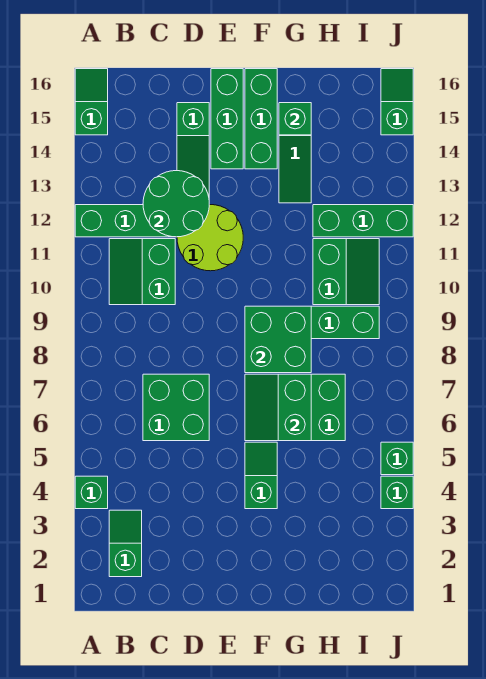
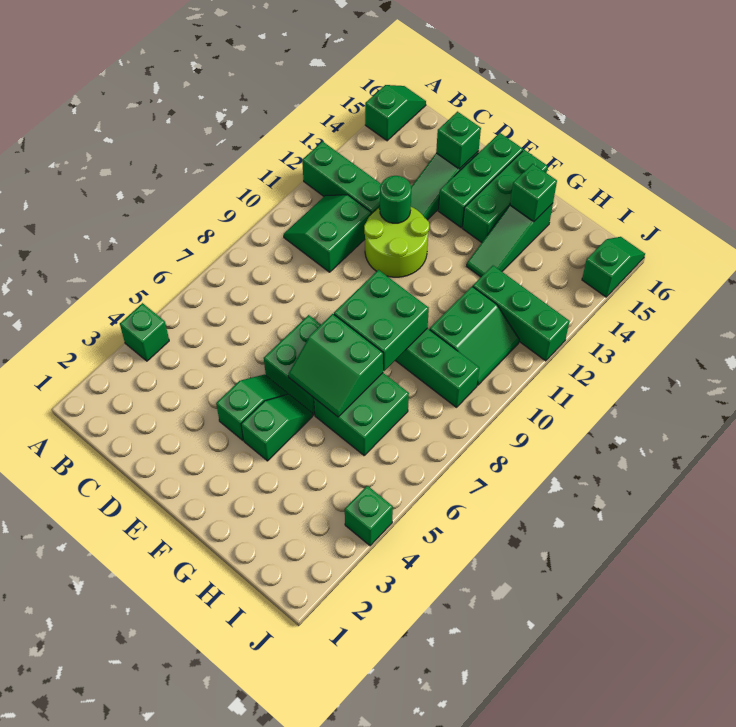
green 1x2 slope [109,510,142,577] -> green 1x2 slope moved to [216,374,288,440]
green 2x2 brick [143,374,209,441] -> green 2x2 brick moved to [264,315,321,415]
green 2x2 round brick [143,171,209,237] -> green 1x1 round brick [380,176,411,223]
green 2x2 slope [245,374,311,441] -> green 2x2 slope turned to [288,314,383,417]
green 1x1 brick [381,442,413,475] -> green 1x1 brick moved to [436,112,481,169]

